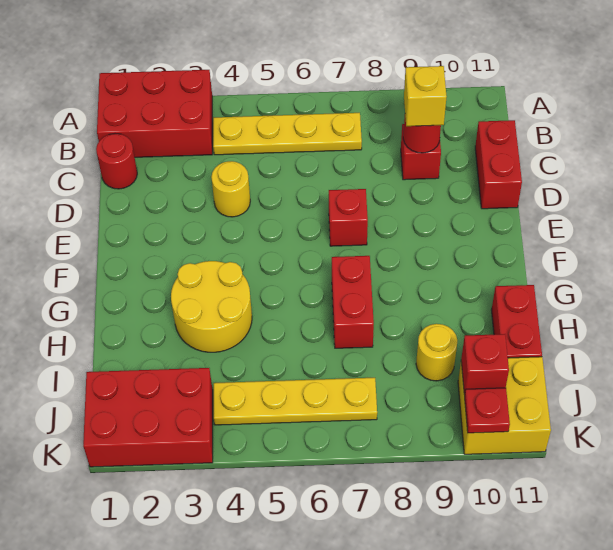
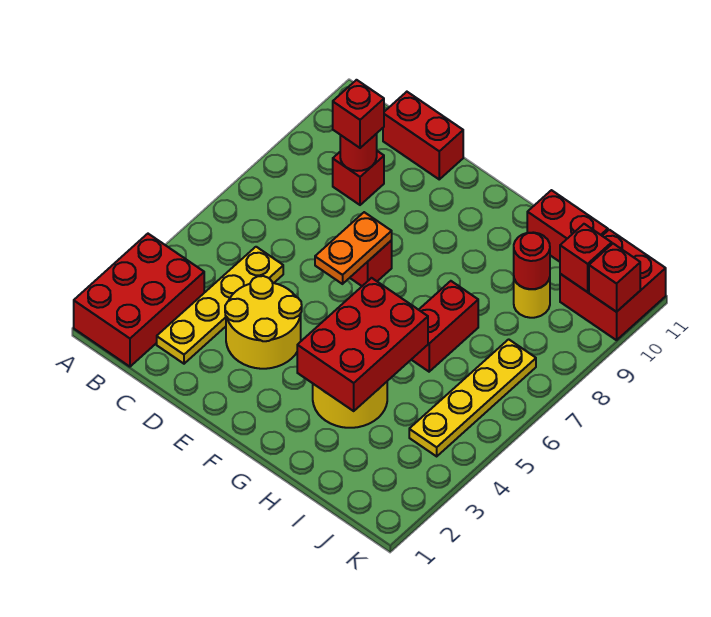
yellow 1x4 plate [213,113,362,155] -> yellow 1x4 plate moved to [157,247,283,364]
red 1x1 round brick [96,134,137,189] -> red 1x1 round brick moved to [514,232,550,289]
yellow 1x1 brick [404,66,447,126] -> red 1x1 brick [333,80,384,148]
yellow 1x1 round brick [211,161,250,217] -> yellow 2x2 round brick [225,276,302,369]
none -> orange 1x2 plate [315,212,392,284]
red 1x2 brick [332,256,374,348] -> red 1x2 brick turned to [411,281,478,372]
red 2x3 brick [83,368,213,467] -> red 2x3 brick moved to [297,278,428,411]
yellow 2x2 brick [458,357,551,454] -> red 2x2 brick [560,230,666,340]
red 1x1 plate [465,388,510,433] -> red 1x1 brick [589,244,640,312]

